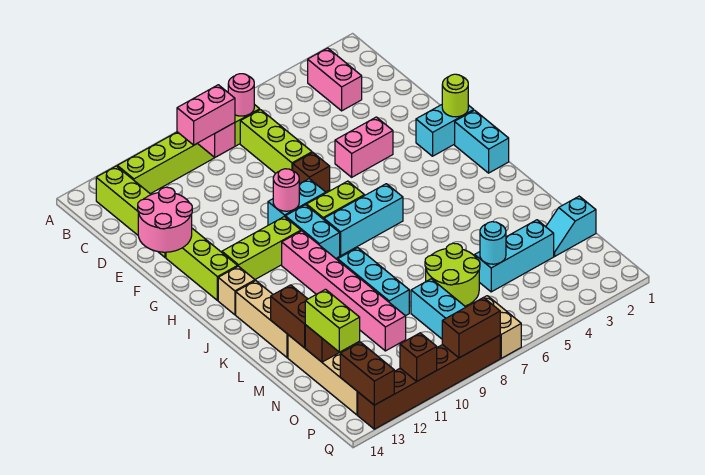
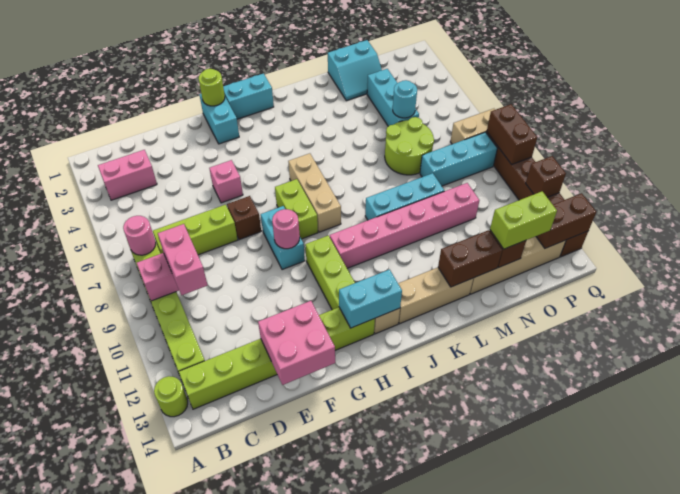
none -> lime 1x1 round brick [154,376,188,417]
pink 2x2 round brick [138,187,192,252] -> pink 2x2 brick [258,301,335,385]
pink 1x2 brick [335,117,393,177] -> pink 1x1 brick [209,160,243,203]
cyan 1x2 brick [285,205,340,258] -> cyan 1x2 brick moved to [339,270,402,328]
cyan 1x3 brick [324,184,403,256] -> tan 1x3 brick [288,153,341,232]
cyan 1x2 slope [546,196,596,256] -> cyan 2x2 slope [328,40,382,101]

